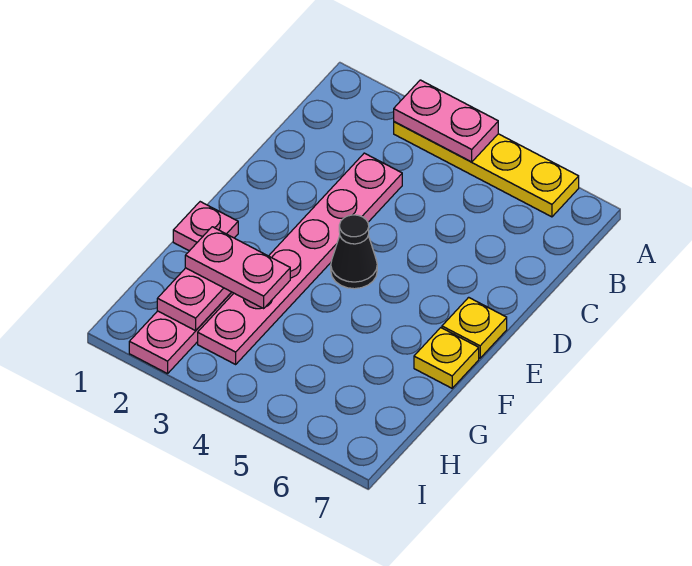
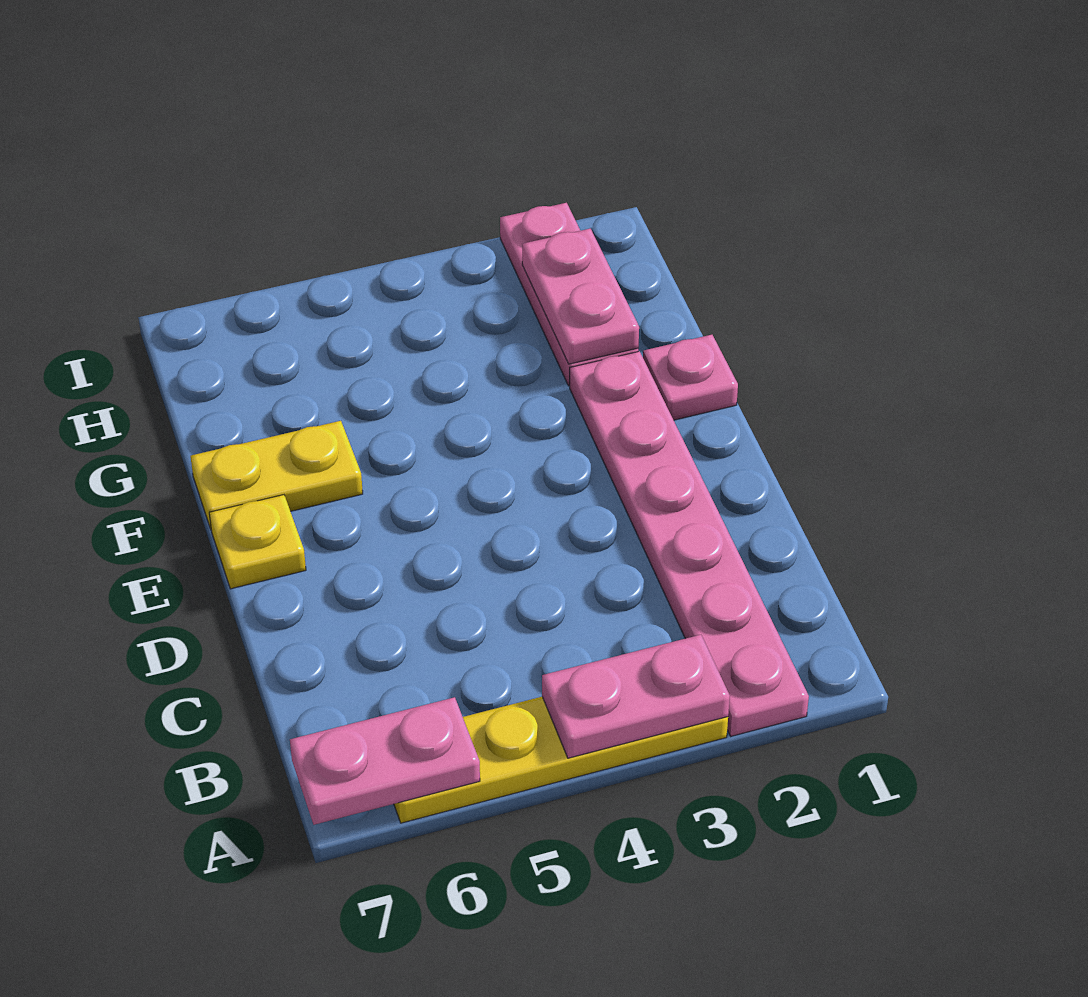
pink 1x6 plate [198,153,402,364] -> pink 1x6 plate moved to [570,351,809,736]
black 1x1 cone [331,215,377,289] -> none
yellow 1x1 plate [414,328,479,388] -> yellow 1x2 plate [190,421,363,529]
pink 1x2 plate [185,227,290,308] -> pink 1x2 plate moved to [290,697,480,825]

